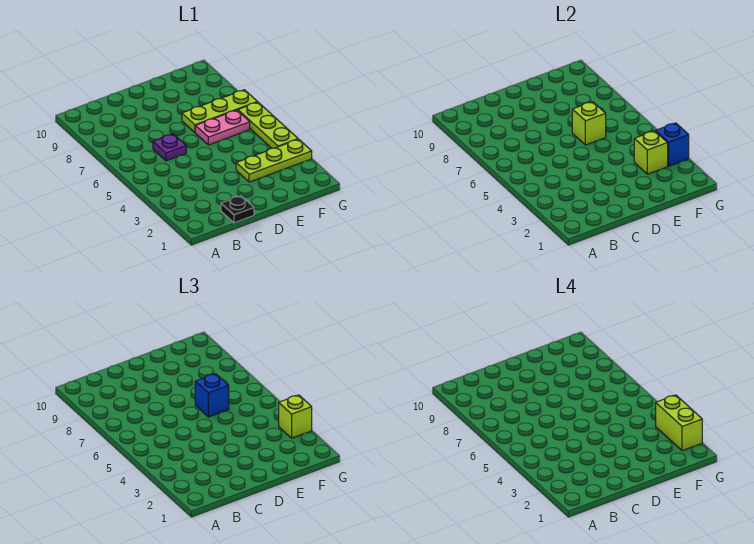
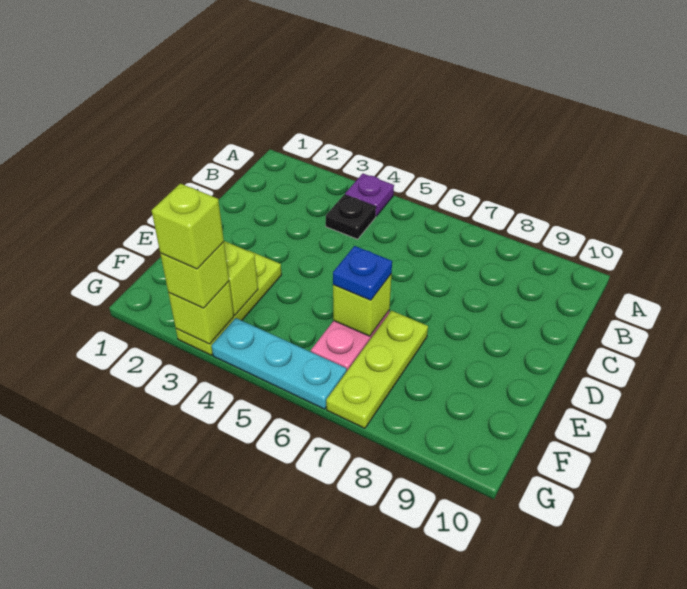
black 1x1 plate [221,196,254,223] -> black 1x1 plate moved to [326,195,376,239]
purple 1x1 plate [153,134,186,161] -> purple 1x1 plate moved to [345,174,394,216]
blue 1x1 brick [195,374,229,417] -> blue 1x1 plate [333,246,392,300]
lime 1x2 brick [656,395,702,451] -> lime 1x1 brick [152,184,224,269]
blue 1x1 brick [656,123,689,166] -> lime 1x1 brick [168,281,234,344]
lime 1x3 plate [238,102,298,148] -> cyan 1x3 plate [212,318,347,409]

